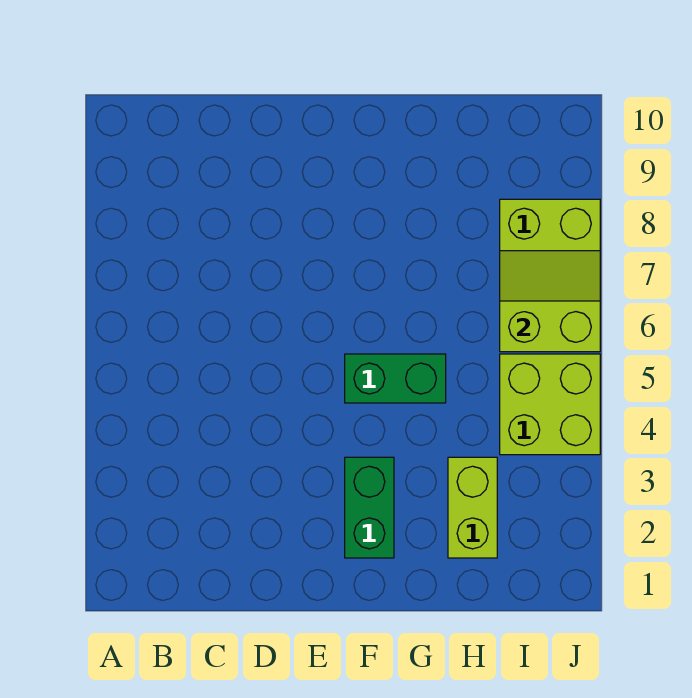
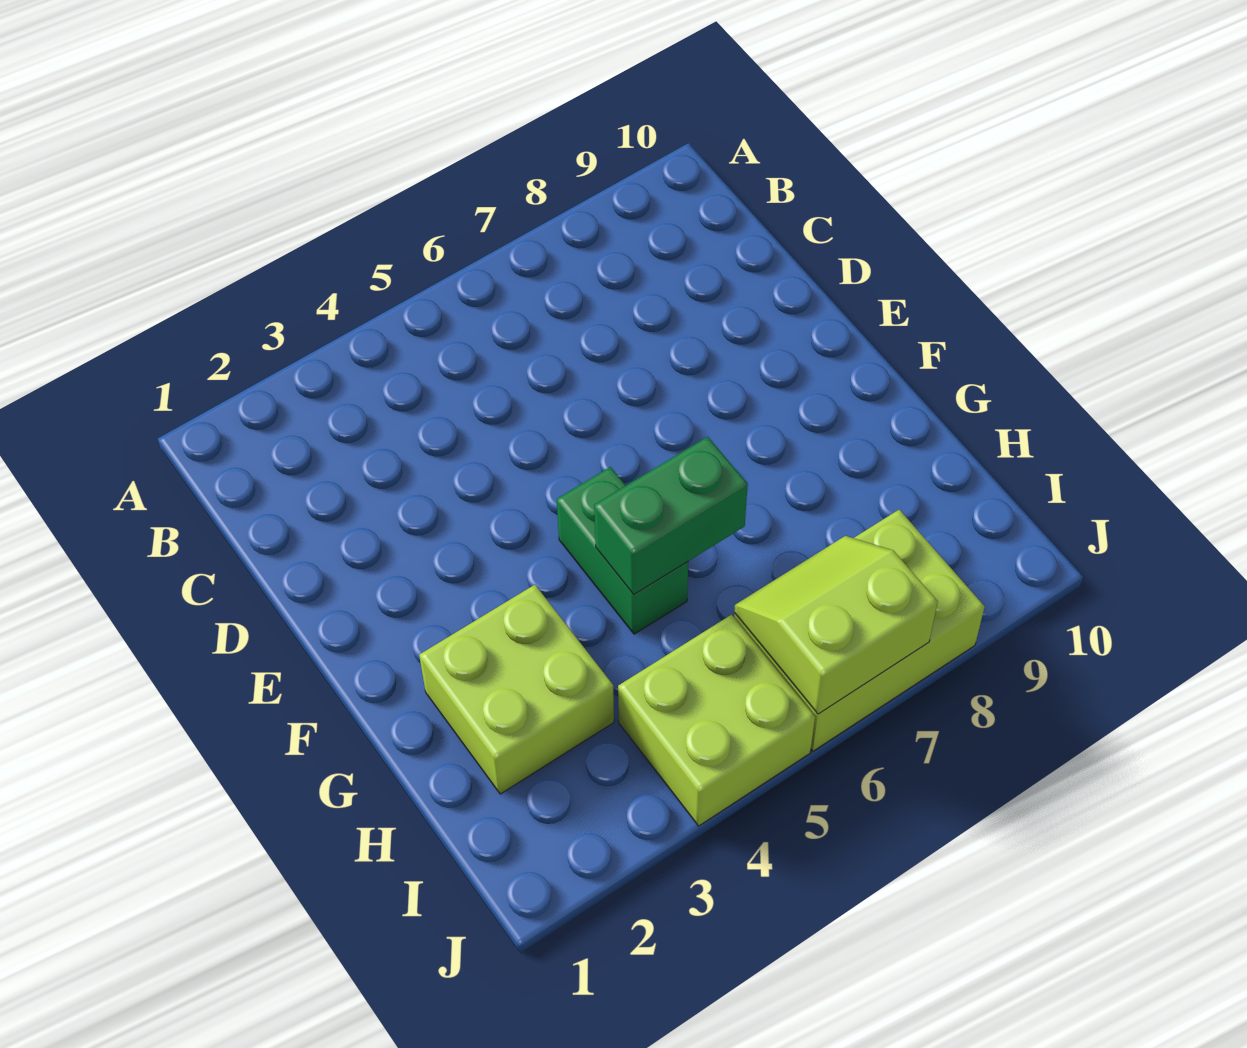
green 1x2 brick [345,457,394,558] -> green 1x2 brick moved to [594,437,748,594]
lime 1x2 brick [448,457,497,558] -> lime 2x2 brick [419,585,614,794]
lime 2x2 slope [500,251,600,352] -> lime 2x2 slope turned to [734,536,938,714]

